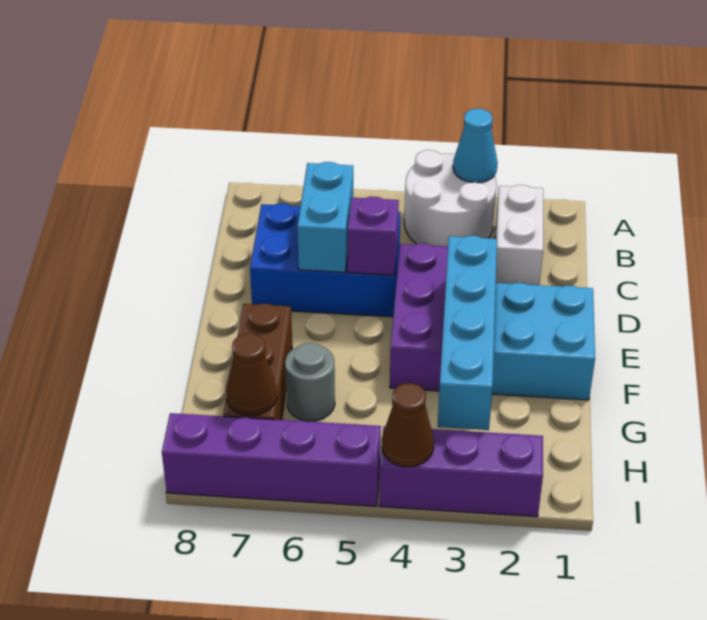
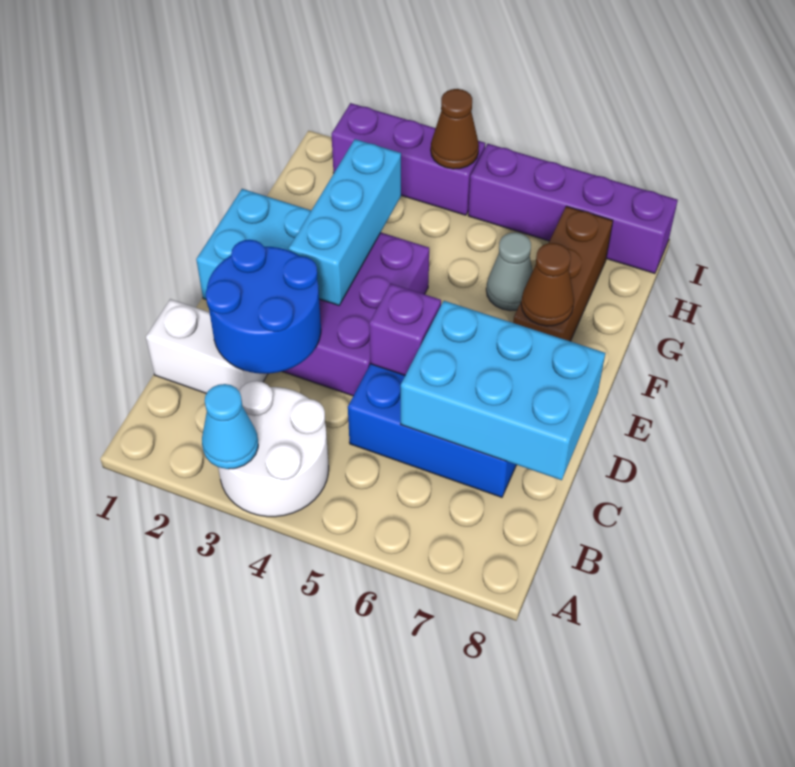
white 1x2 brick [495,185,543,285] -> white 1x2 brick turned to [146,299,268,393]
none -> blue 2x2 round brick [206,240,321,374]
cyan 1x2 brick [297,162,353,272] -> cyan 2x3 brick [401,301,605,480]
cyan 1x4 brick [437,236,497,430] -> cyan 1x3 brick [289,139,401,305]
grey 1x1 round brick [285,343,335,421] -> grey 1x1 cone [486,232,533,311]
brown 1x1 cone [226,334,277,416] -> brown 1x1 cone moved to [521,243,574,326]

